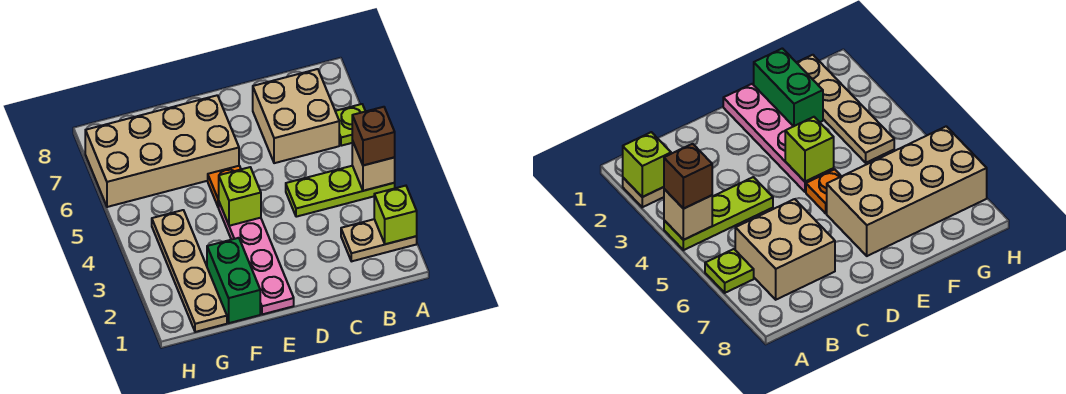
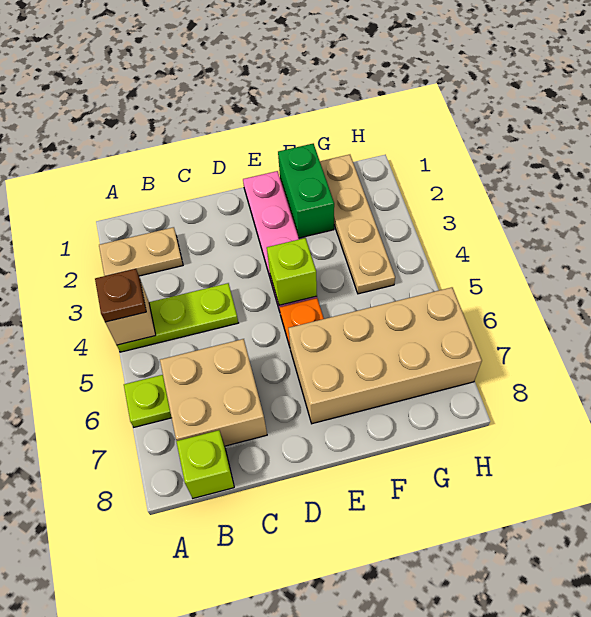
lime 1x1 brick [374,186,417,244] -> lime 1x1 brick moved to [176,430,234,498]
brown 1x1 brick [352,107,395,165] -> brown 1x1 plate [95,269,146,322]

